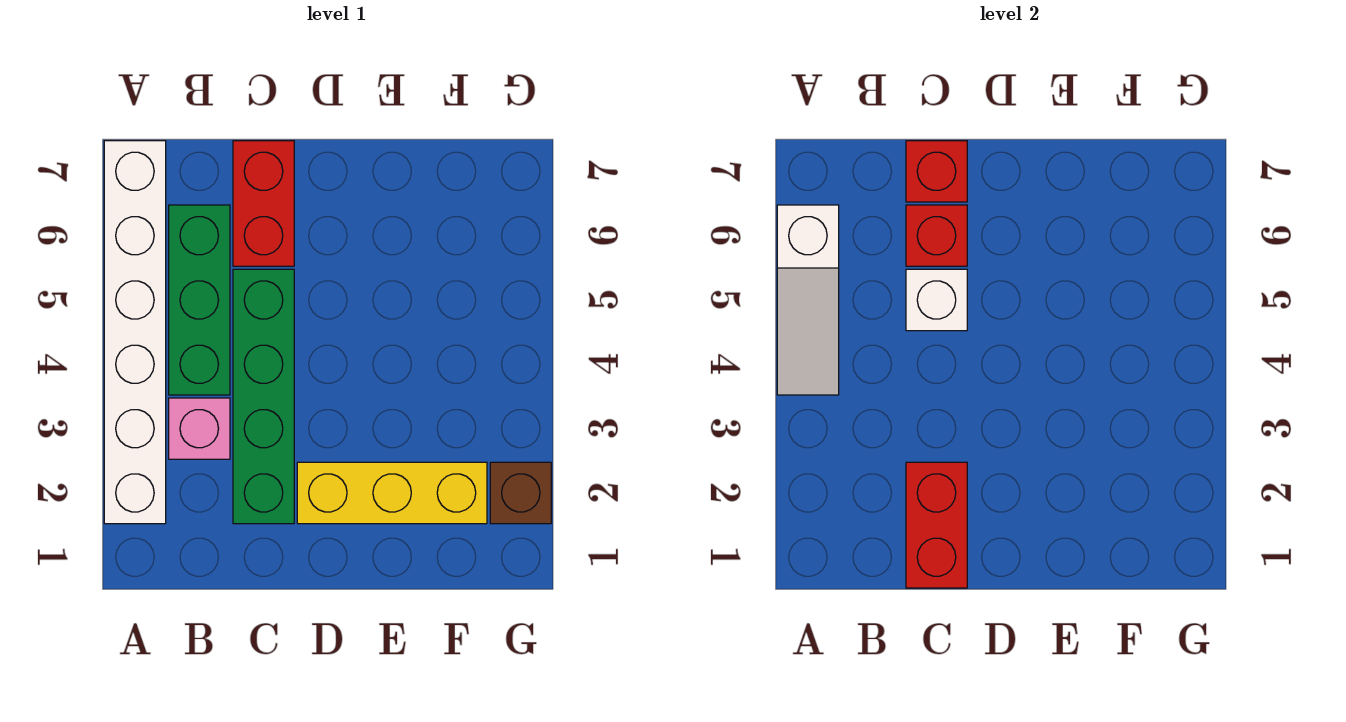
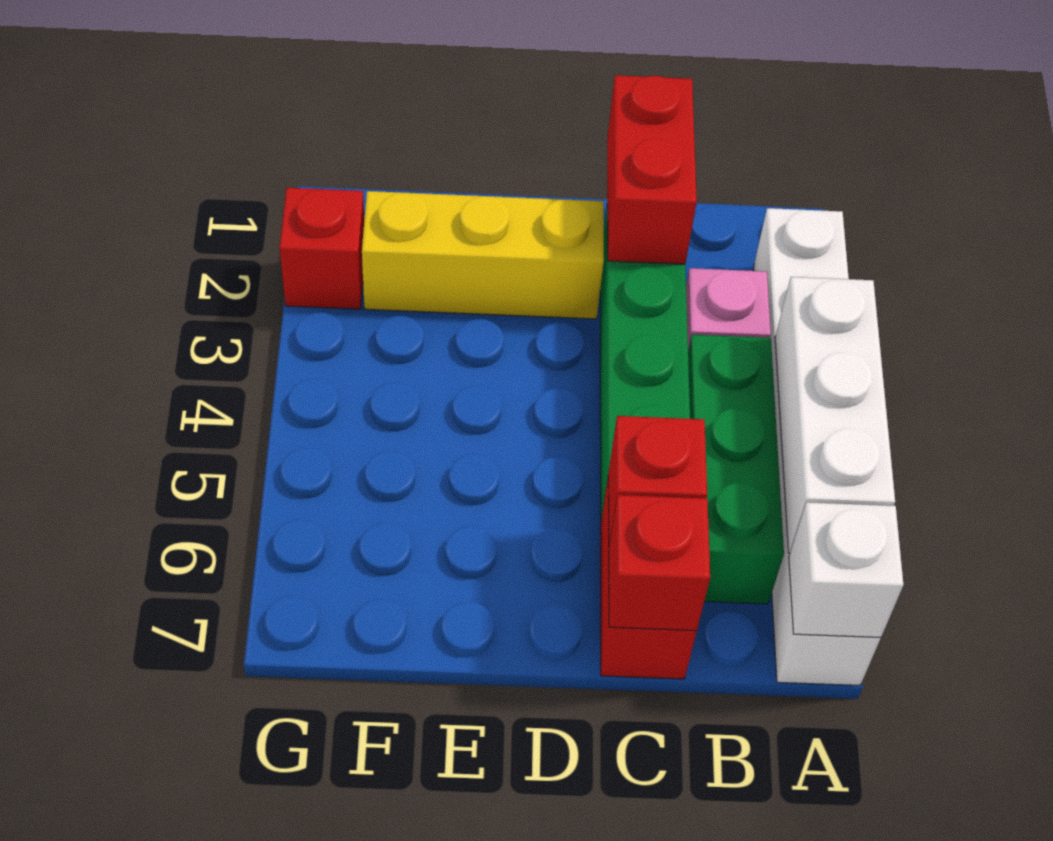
white 1x3 slope [777,205,839,395] -> white 1x3 brick [775,277,895,554]
white 1x1 brick [906,269,967,331] -> white 1x1 brick moved to [789,502,903,637]
brown 1x1 brick [490,462,551,524] -> red 1x1 brick [280,188,364,309]

